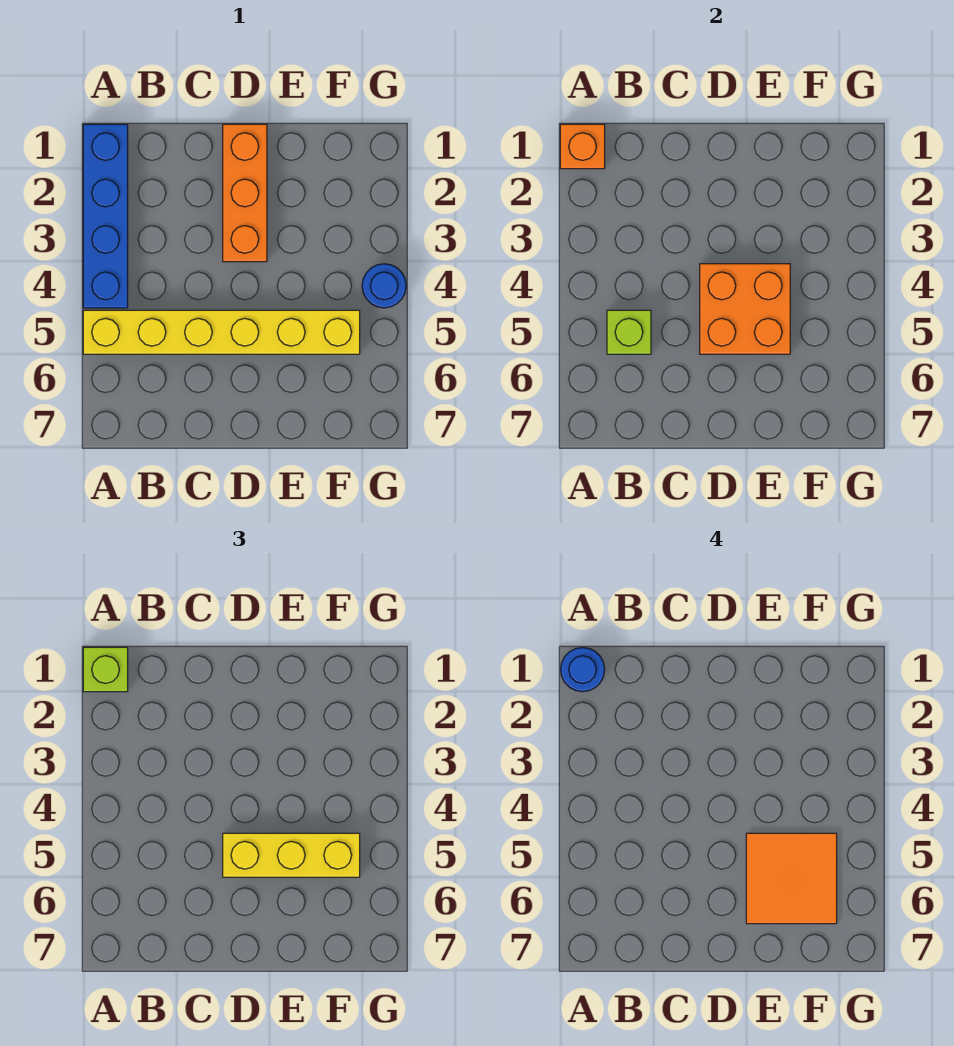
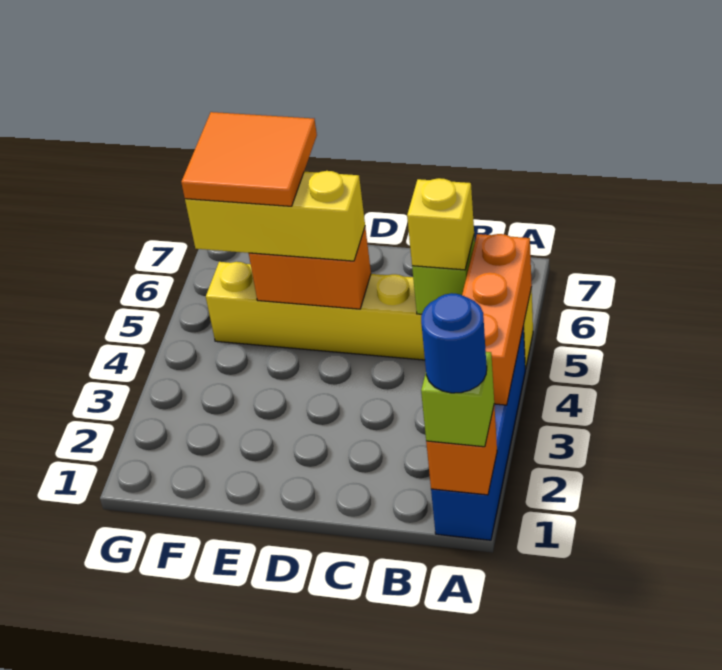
none -> yellow 1x1 brick [407,178,474,270]
orange 1x3 brick [223,124,267,262] -> orange 1x3 brick moved to [462,234,532,405]
orange 2x2 brick [700,264,790,354] -> orange 1x2 brick [249,228,371,309]
blue 1x1 round brick [362,264,406,308] -> none

